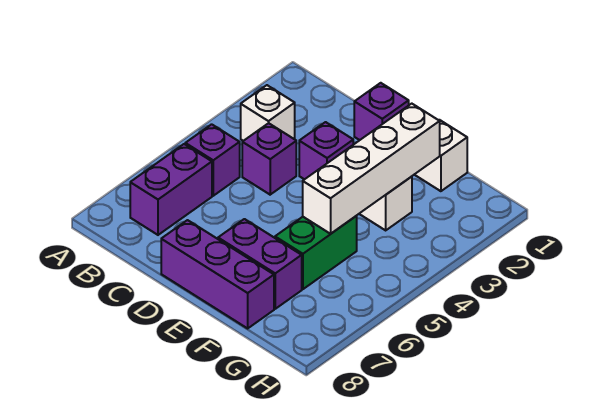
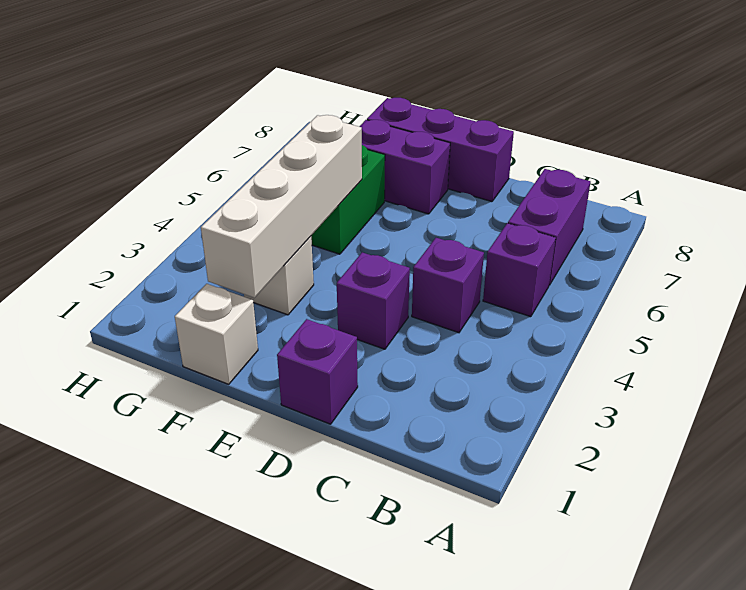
white 1x1 brick [241,85,295,141] -> none

